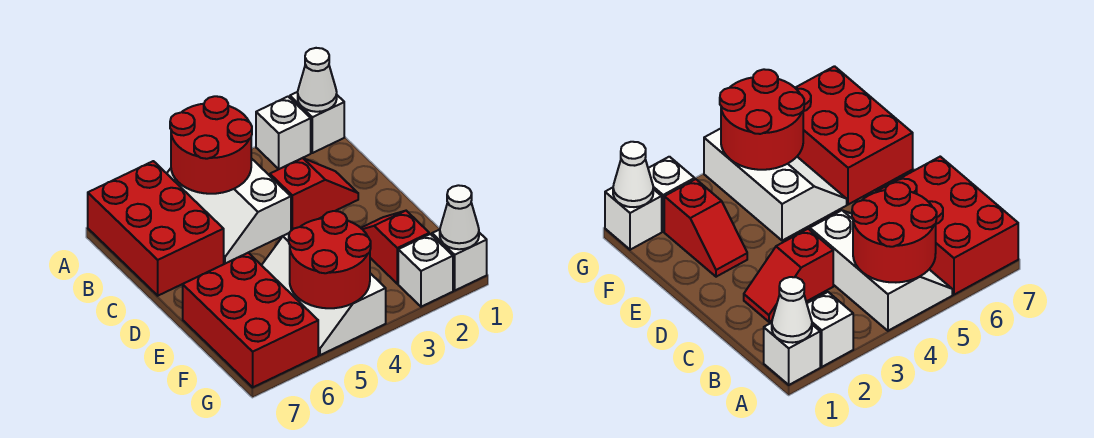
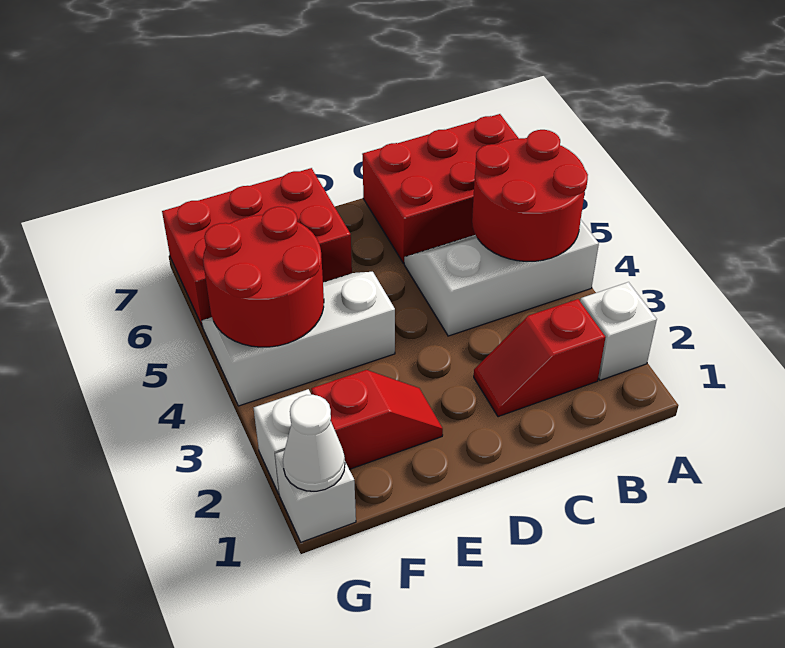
white 1x1 brick [290,92,344,153] -> none
white 1x1 cone [298,48,337,112] -> none
red 1x2 slope [270,158,358,230] -> red 1x2 slope turned to [474,299,606,417]

